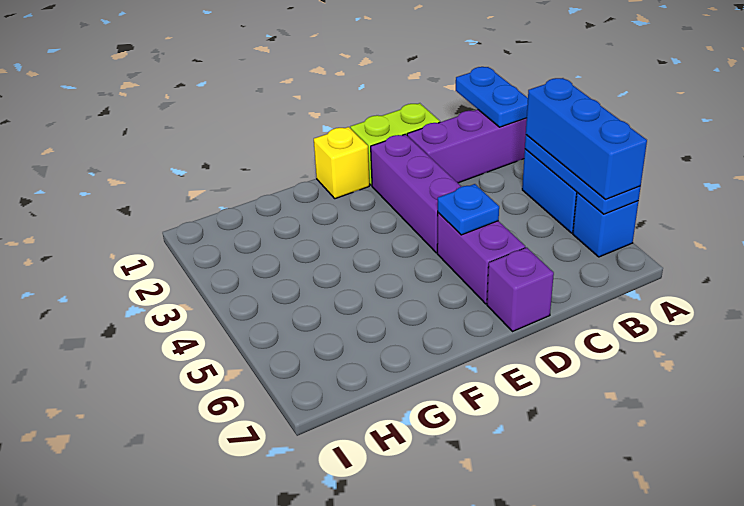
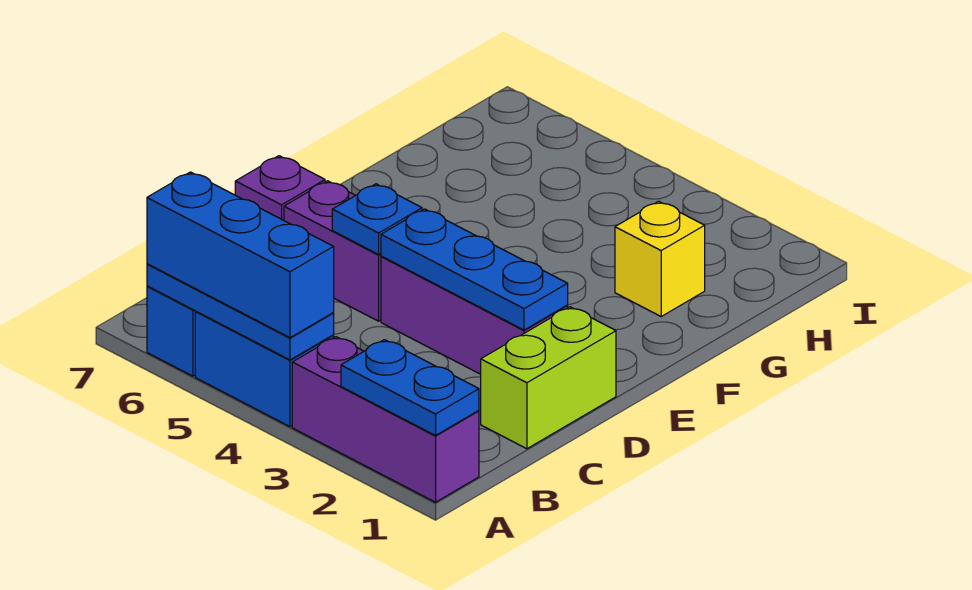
purple 1x3 brick [407,110,527,183] -> purple 1x3 brick turned to [292,337,479,502]
none -> blue 1x3 plate [381,209,568,330]
yellow 1x1 brick [314,127,369,199] -> yellow 1x1 brick moved to [615,201,705,316]

